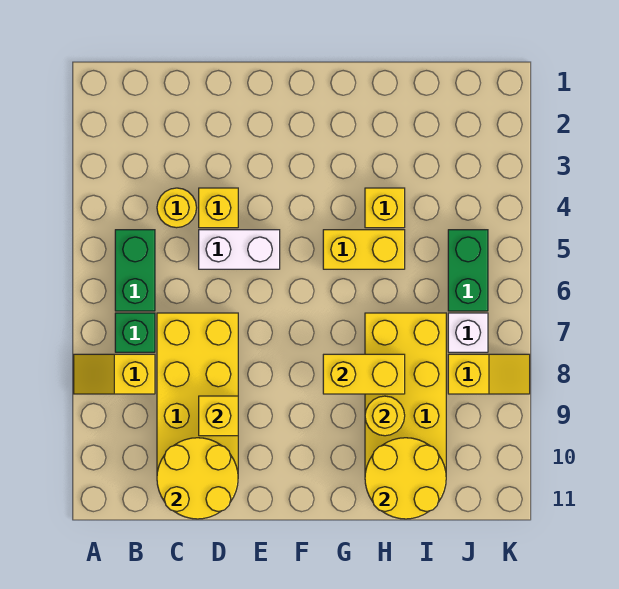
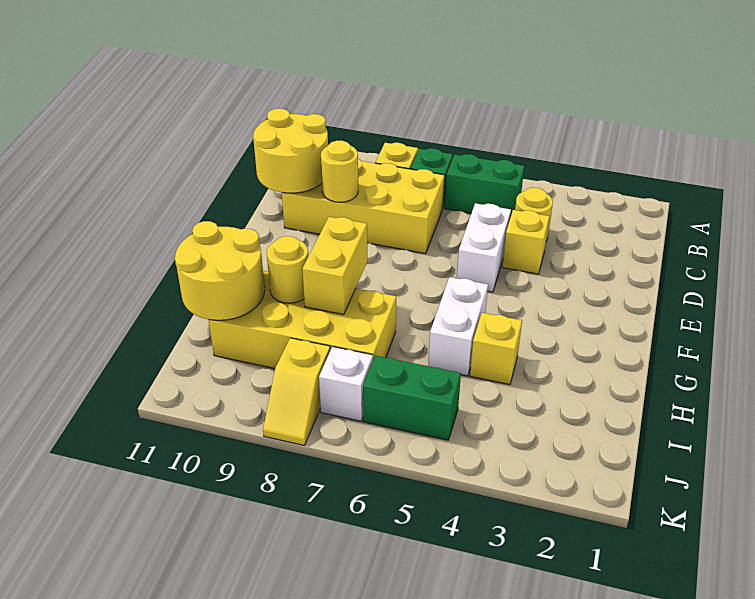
yellow 1x1 brick [199,396,238,436] -> yellow 1x1 round brick [321,141,358,202]
yellow 1x2 brick [323,230,405,269] -> white 1x2 brick [428,277,488,376]

